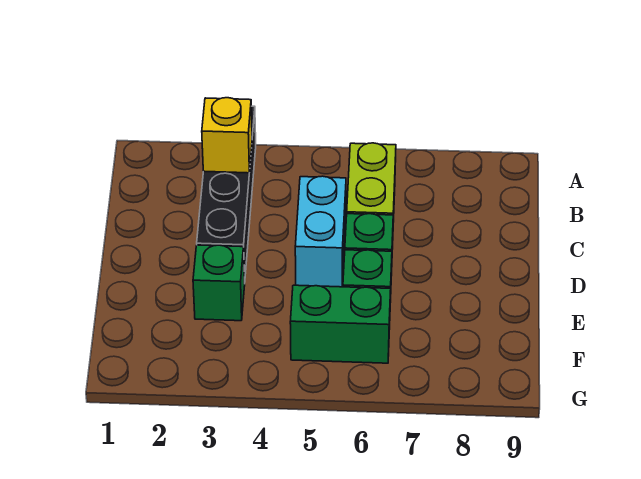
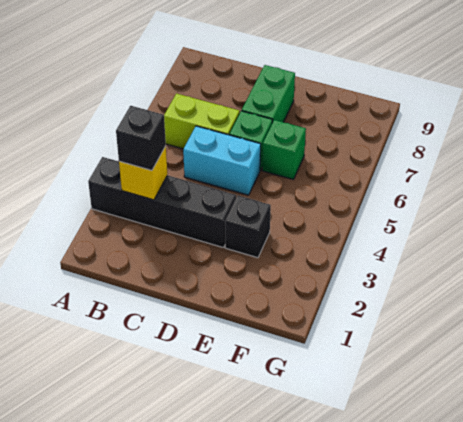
none -> black 1x1 brick [116,106,166,171]
green 1x1 brick [193,245,245,321] -> black 1x1 brick [225,196,271,258]
green 1x2 brick [290,285,391,363] -> green 1x2 brick moved to [242,65,295,123]

